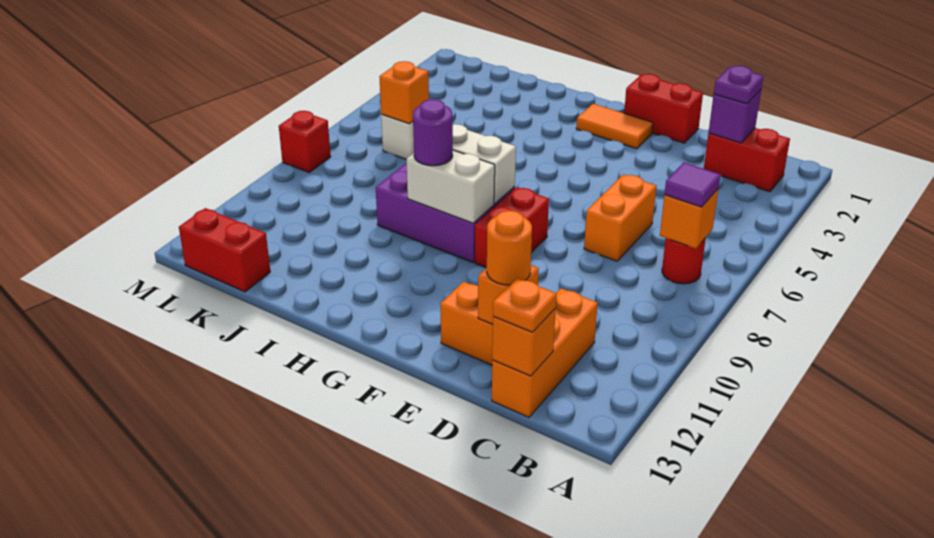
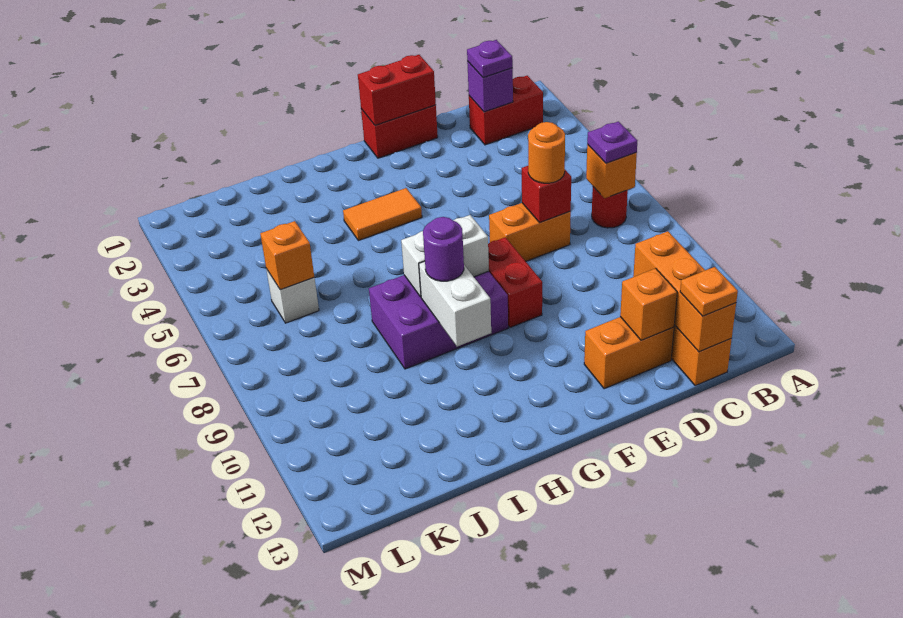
purple 1x1 tile [664,162,720,207] -> purple 1x1 plate [587,121,637,163]
orange 1x1 brick [492,308,556,376] -> orange 1x3 brick [633,231,736,352]
orange 1x2 brick [584,174,656,261] -> orange 1x2 brick turned to [489,203,571,261]
orange 1x1 round brick [487,211,532,285] -> orange 1x1 round brick moved to [528,122,565,183]
orange 1x2 tile [576,104,653,149] -> orange 1x2 tile moved to [343,188,422,241]
white 1x2 brick [406,150,495,223] -> white 1x2 brick turned to [419,261,491,347]
red 1x2 brick [179,208,270,292] -> red 1x2 brick moved to [358,55,436,125]
red 1x1 brick [279,111,331,172] -> red 1x1 brick moved to [522,166,571,223]

